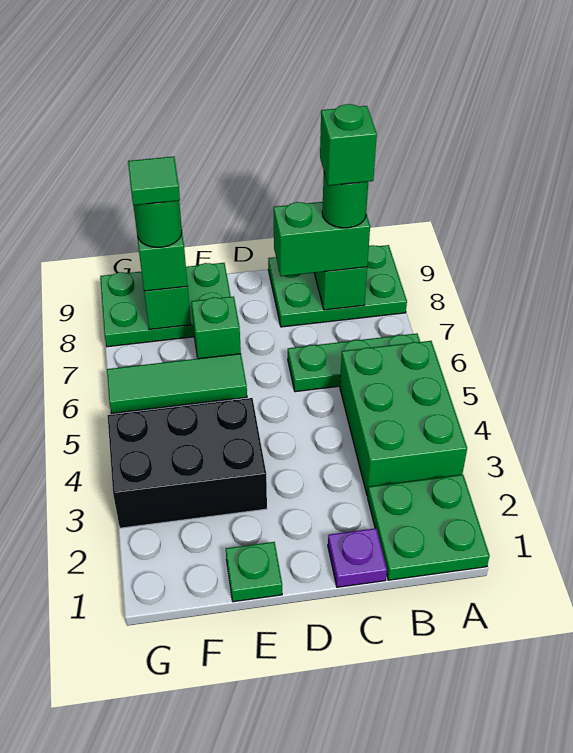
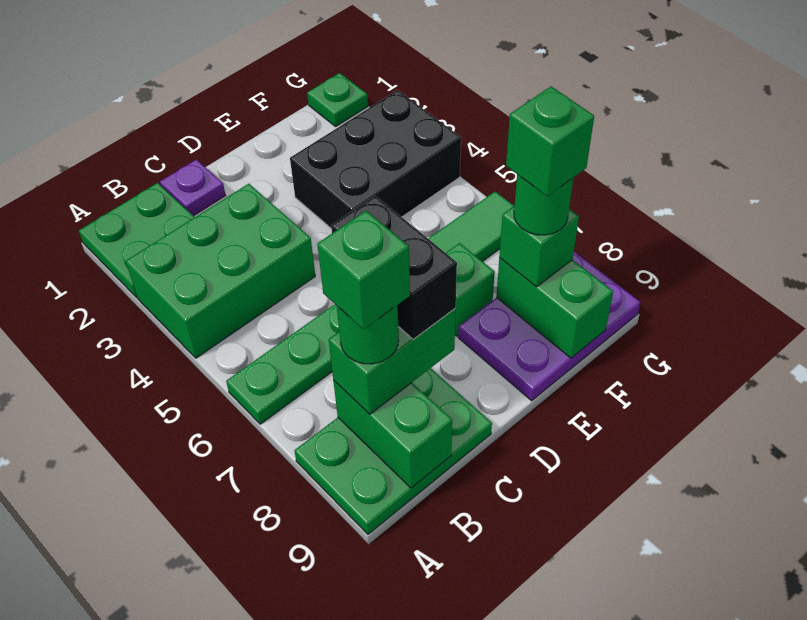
green 2x3 brick [340,341,467,496] -> green 2x3 brick turned to [126,184,315,358]
none -> black 1x2 brick [331,196,457,339]
green 1x1 plate [226,542,282,602] -> green 1x1 plate moved to [307,73,368,127]
green 2x3 plate [100,263,231,347] -> purple 2x3 plate [458,252,641,401]
green 1x1 tile [128,156,180,205] -> green 1x1 brick [506,87,594,196]

